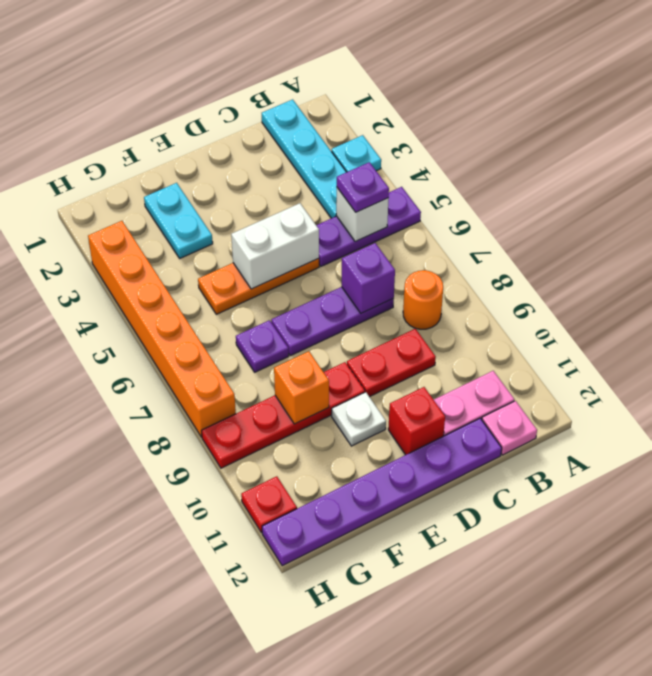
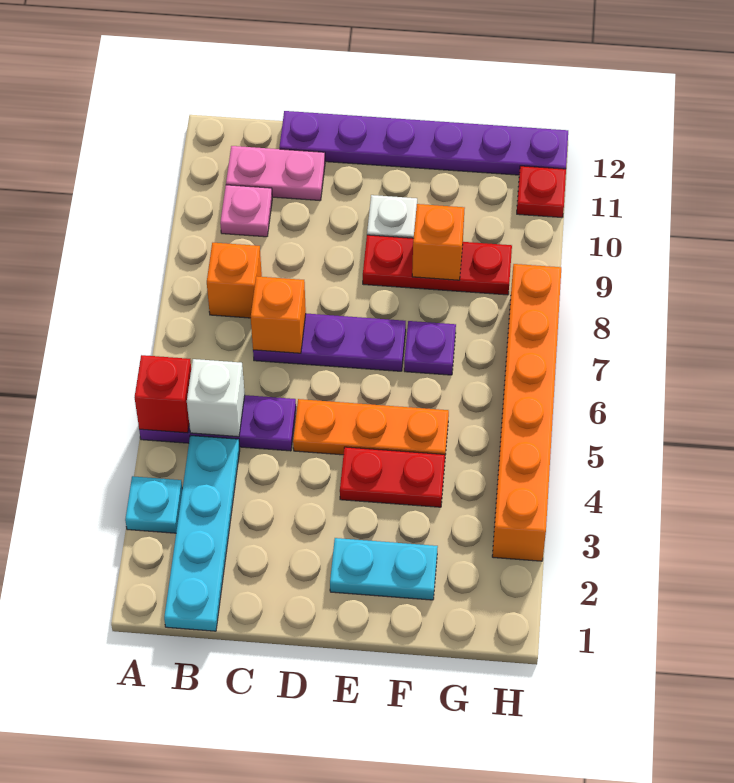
purple 1x1 plate [337,162,389,212] -> none
orange 1x1 round brick [403,270,443,329] -> orange 1x1 brick [207,243,262,318]
pink 1x1 plate [482,401,537,455] -> pink 1x1 plate moved to [220,185,272,237]
purple 1x1 brick [342,243,395,313] -> orange 1x1 brick [251,276,306,353]
red 1x2 plate [347,329,436,397] -> red 1x2 plate moved to [340,447,445,507]
white 1x2 brick [231,203,319,289] -> none
red 1x1 brick [388,387,445,455] -> red 1x1 brick moved to [135,355,191,433]
red 1x4 plate [202,362,365,468] -> red 1x3 plate [363,235,512,295]
cyan 1x2 plate [144,183,213,258] -> cyan 1x2 plate turned to [330,538,438,600]

